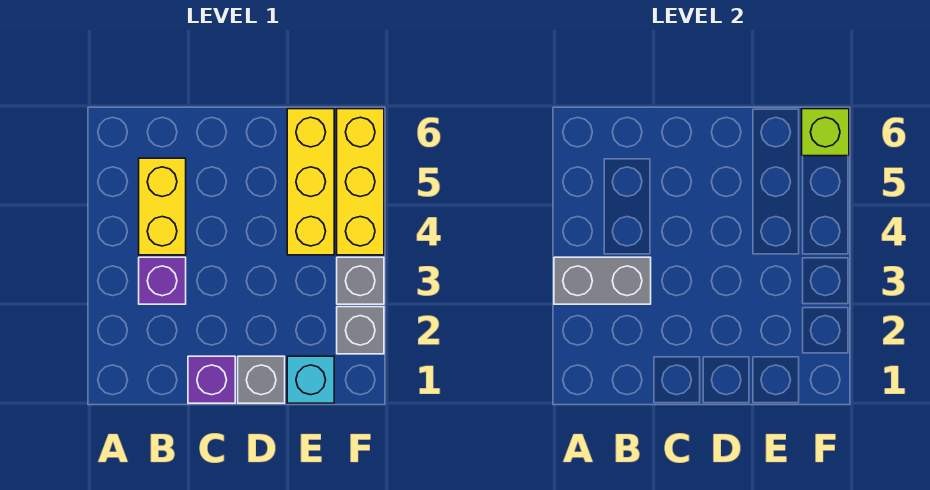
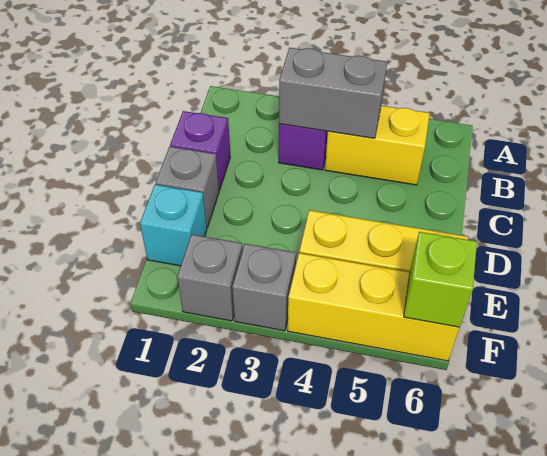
grey 1x2 brick [554,257,651,304] -> grey 1x2 brick turned to [279,48,387,138]

